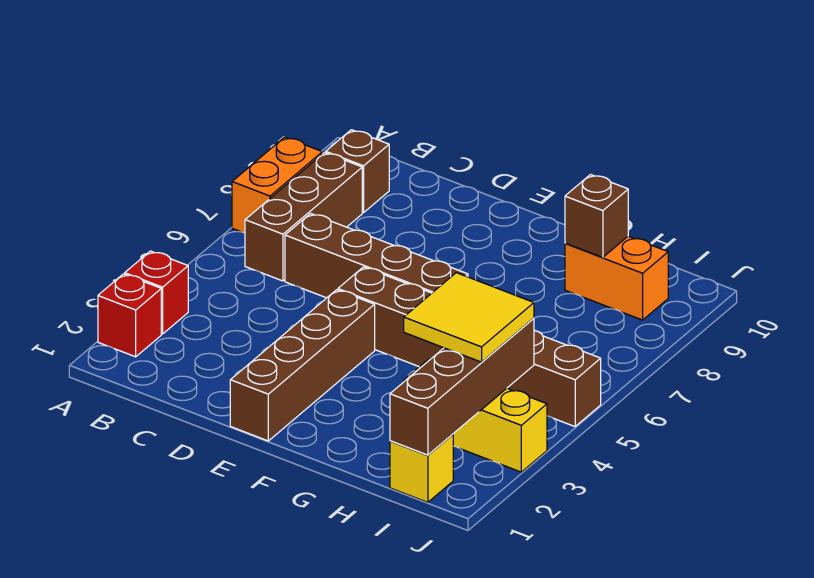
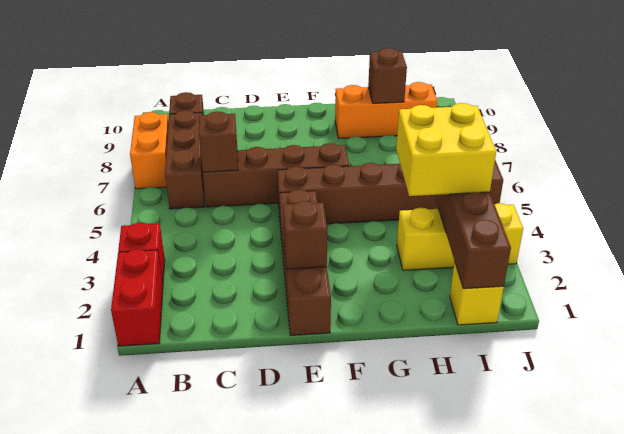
red 1x1 brick [98,274,161,357] -> red 1x2 brick [111,249,163,346]
none -> brown 1x1 brick [199,111,238,172]
none -> brown 1x1 brick [283,201,327,269]
yellow 2x2 tile [404,273,534,362] -> yellow 2x2 brick [396,103,496,196]
orange 1x2 brick [565,236,668,320] -> orange 1x3 brick [335,82,437,139]

